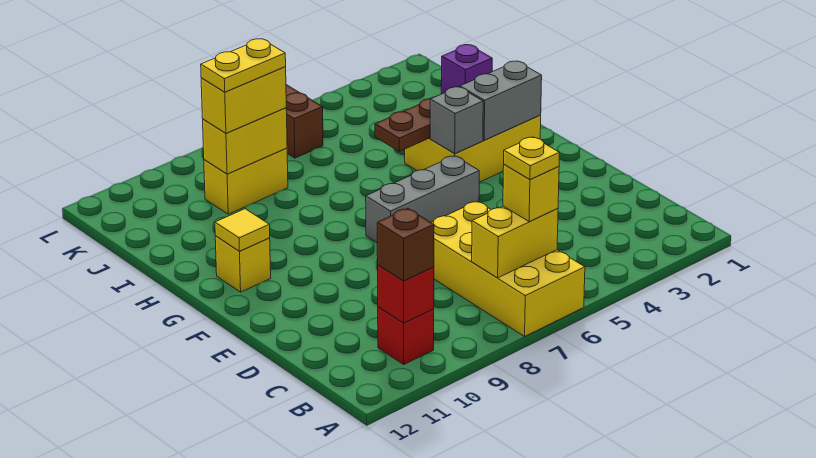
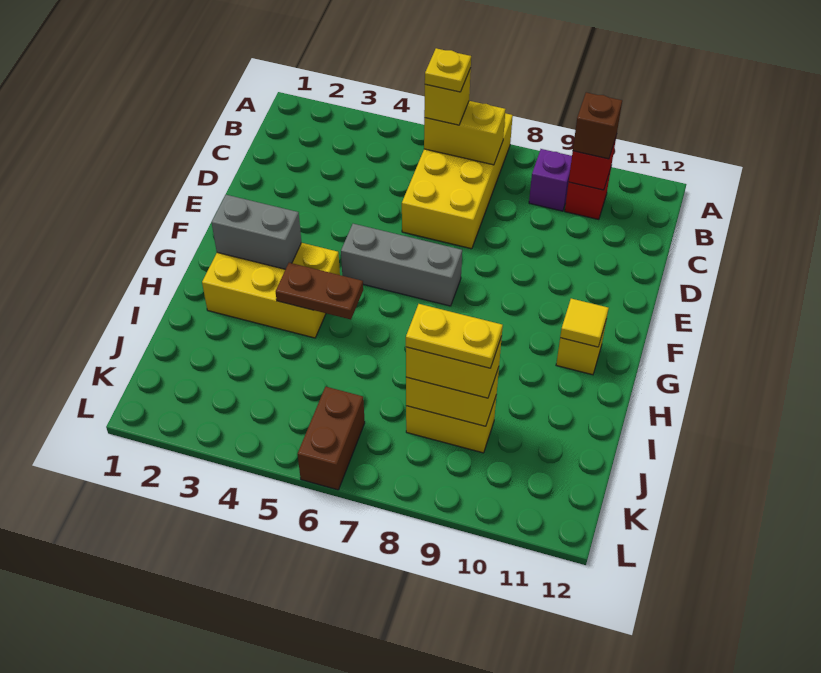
grey 1x1 brick [430,87,483,154] -> none
purple 1x1 brick [441,45,492,94] -> purple 1x1 brick moved to [529,149,572,211]

